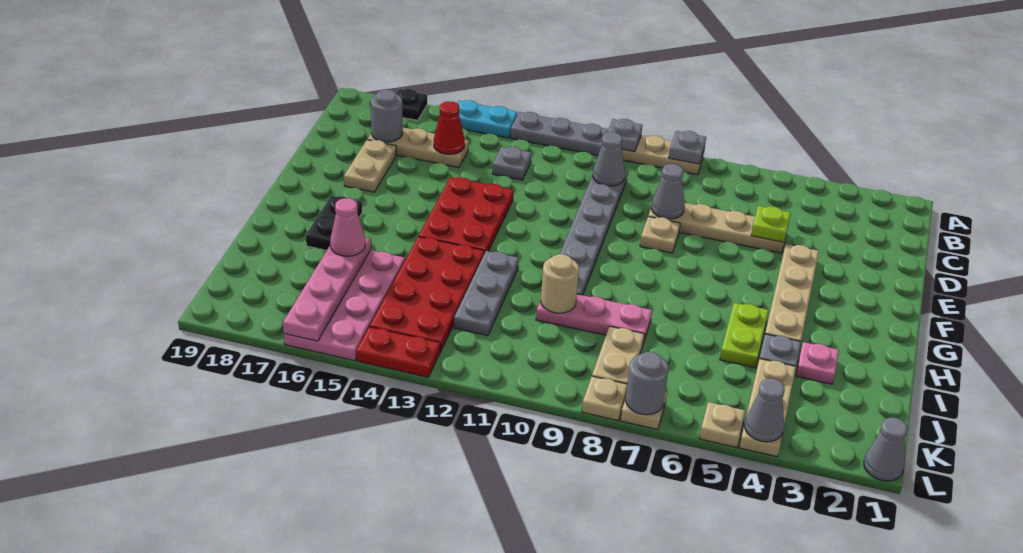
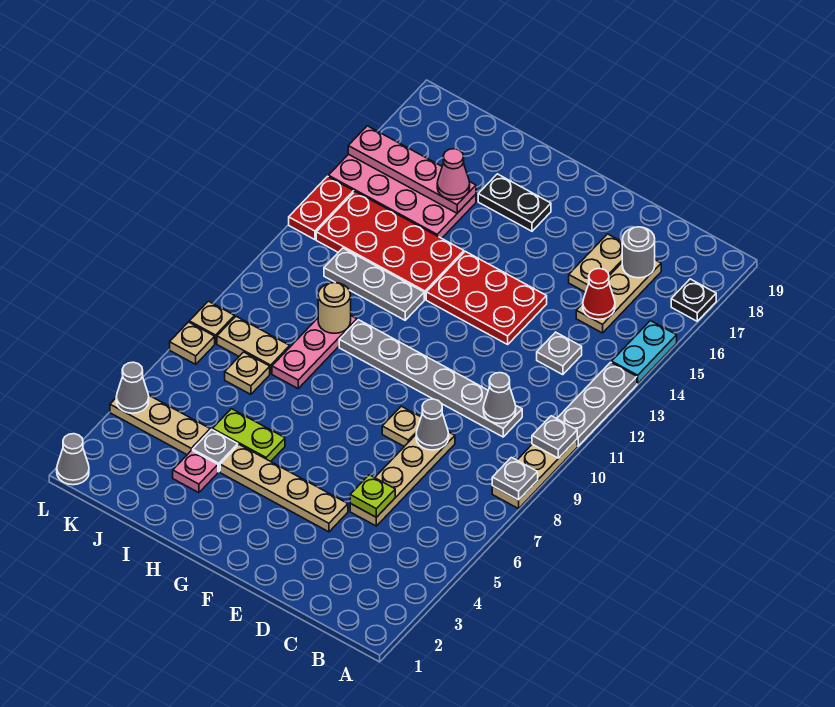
tan 1x2 plate [344,140,396,192] -> tan 1x2 plate turned to [569,234,622,292]
tan 1x1 plate [699,402,745,448] -> tan 1x1 plate moved to [225,352,270,394]
grey 1x1 round brick [626,352,669,415] -> none

